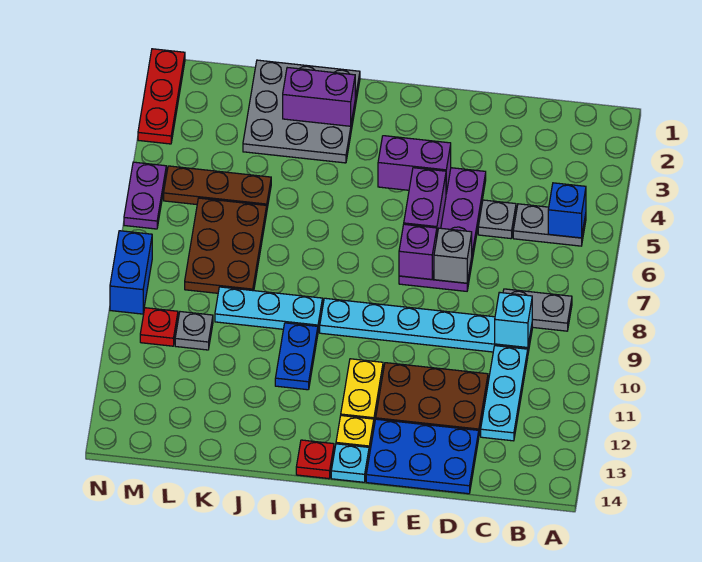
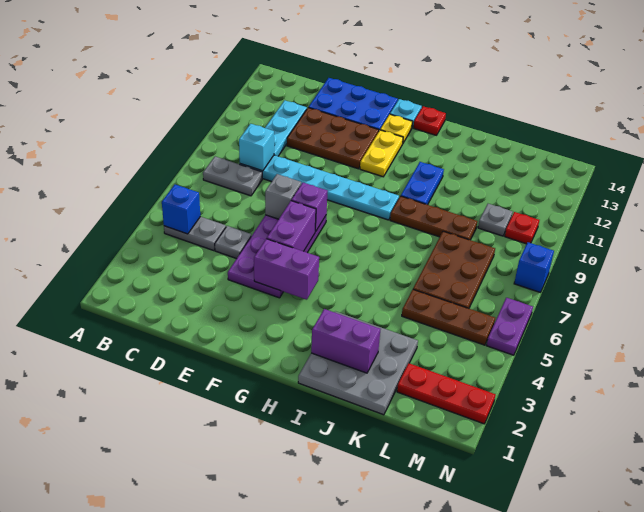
cyan 1x3 plate [215,287,323,331] -> brown 1x3 plate [390,196,477,240]
red 1x3 plate [138,49,185,144] -> red 1x3 plate turned to [397,363,496,424]
blue 1x2 brick [110,231,152,314] -> blue 1x1 brick [514,242,554,292]

